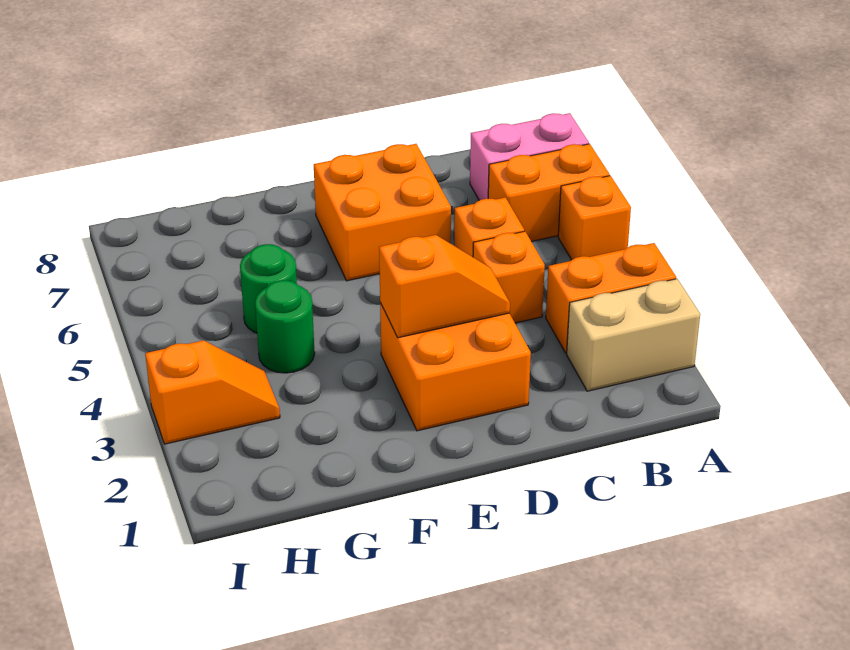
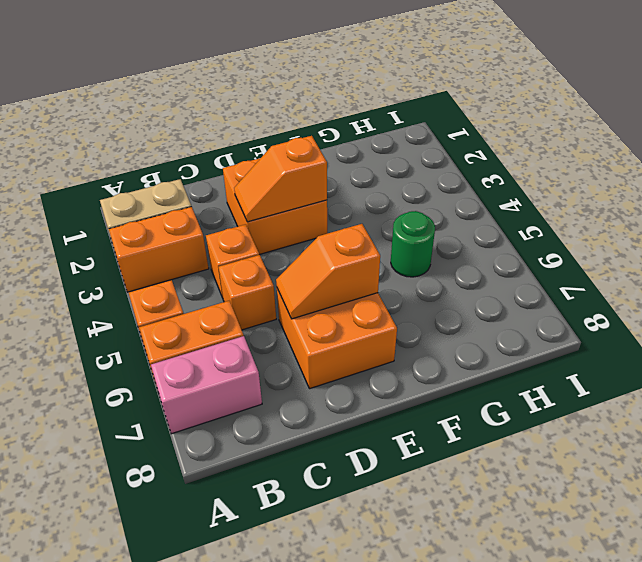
green 1x1 round brick [255,280,315,373] -> none
orange 1x2 slope [145,340,280,444] -> orange 1x2 slope moved to [276,224,380,319]

